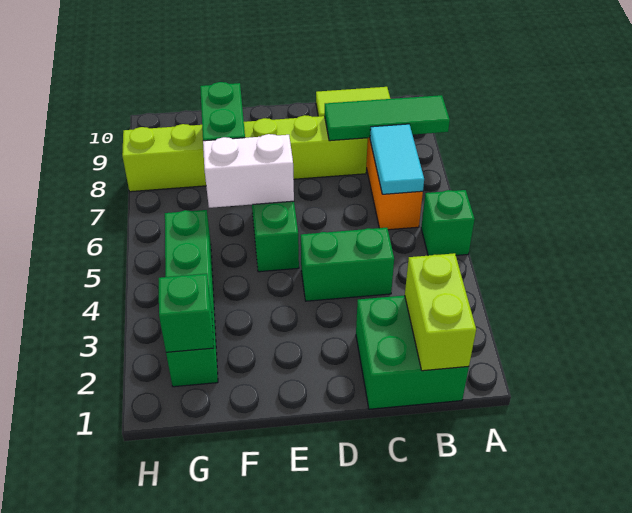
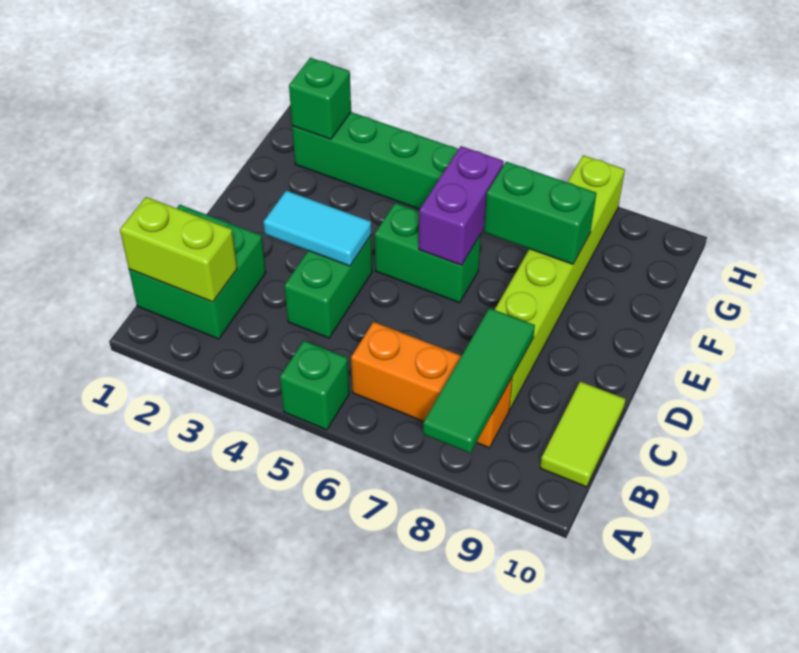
cyan 1x2 tile [370,124,424,194] -> cyan 1x2 tile moved to [264,191,371,266]
white 1x2 brick [203,134,294,208] -> purple 1x2 brick [419,146,504,265]

